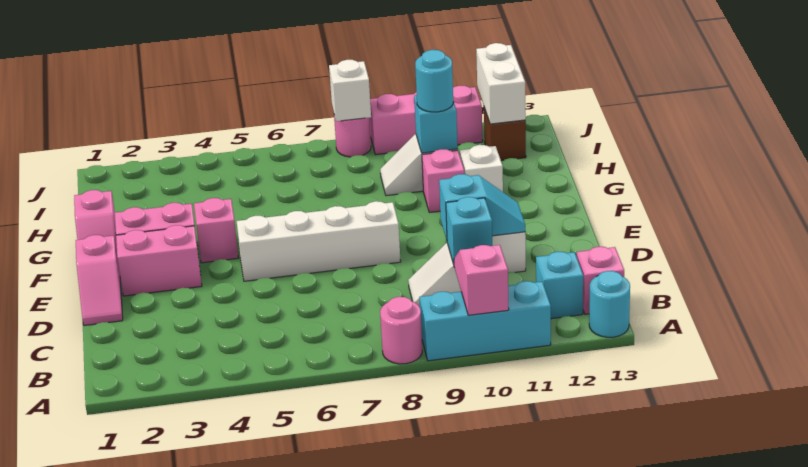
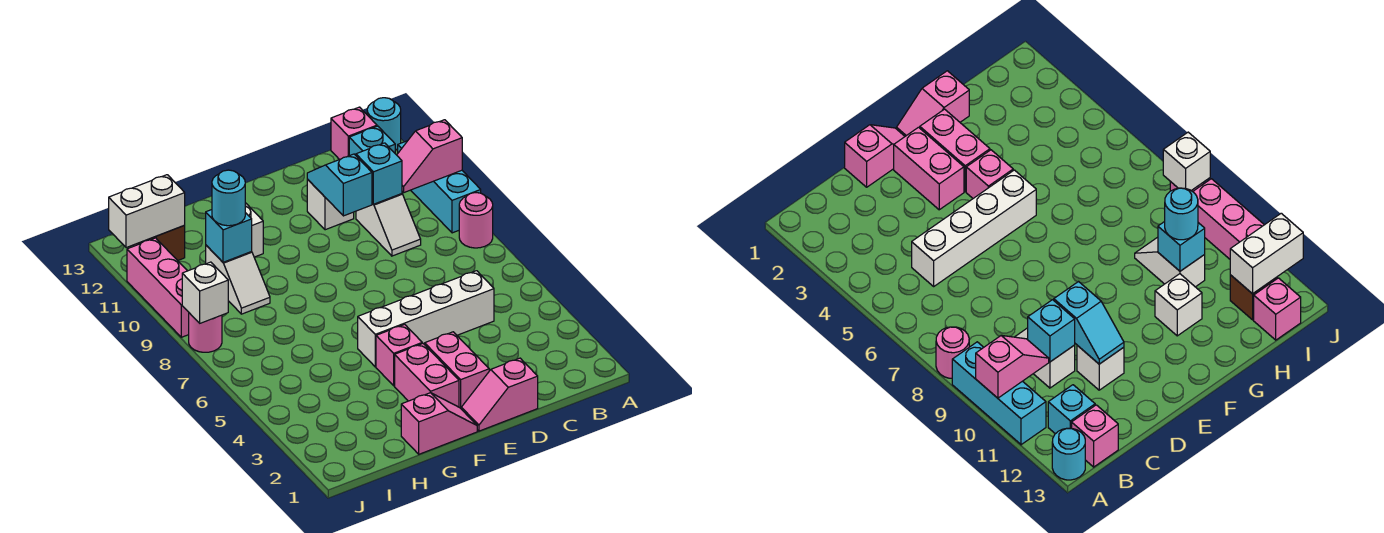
pink 1x2 slope [76,235,123,325] -> pink 1x2 slope turned to [461,358,538,431]
white 1x4 brick [237,201,401,281] -> white 1x4 brick turned to [358,271,494,367]
pink 1x1 brick [422,149,464,212] -> pink 1x1 brick moved to [1254,278,1301,340]

